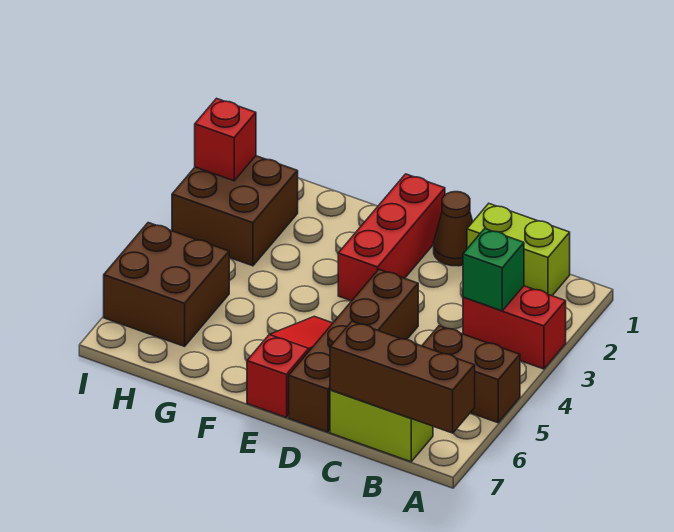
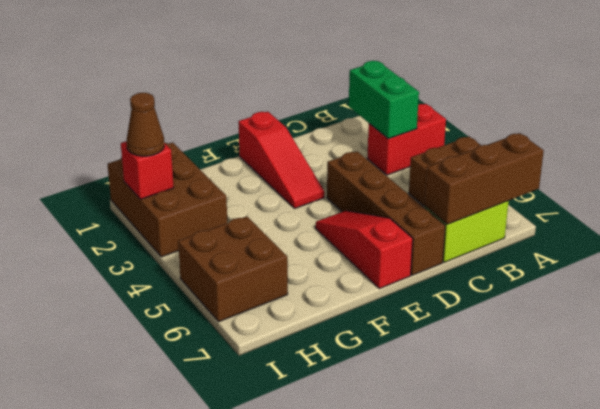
lime 1x2 brick [467,204,570,296] -> none
green 1x1 brick [463,229,524,311] -> green 1x2 brick [349,61,419,139]
brown 1x1 cone [434,192,473,266] -> brown 1x1 cone moved to [127,93,164,156]
red 1x3 brick [338,174,445,301] -> red 1x3 slope [238,112,325,208]
brown 2x2 brick [172,156,298,266] -> brown 2x3 brick [108,142,227,257]

